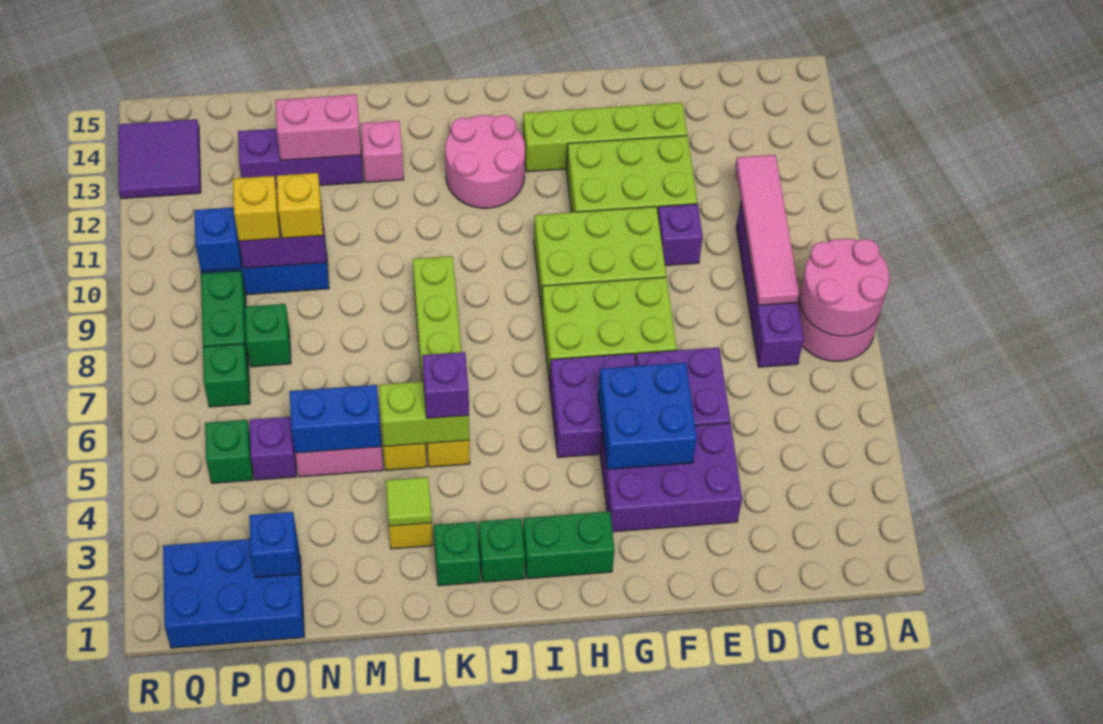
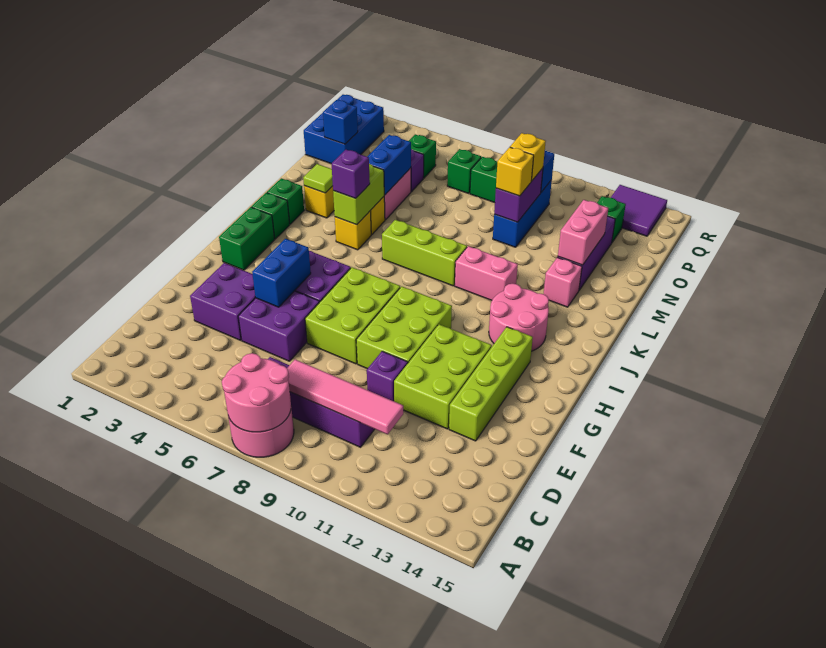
purple 2x3 brick [601,423,742,532] -> purple 2x2 brick [190,263,255,340]
blue 2x2 brick [598,363,697,469] -> blue 1x2 brick [252,239,311,307]
none -> pink 1x2 brick [455,246,518,300]
green 1x1 brick [245,304,291,367] -> green 1x1 brick moved to [597,196,626,242]

